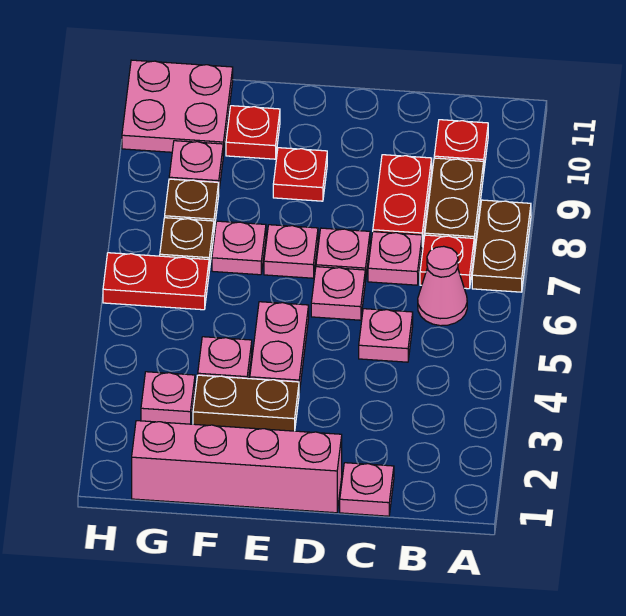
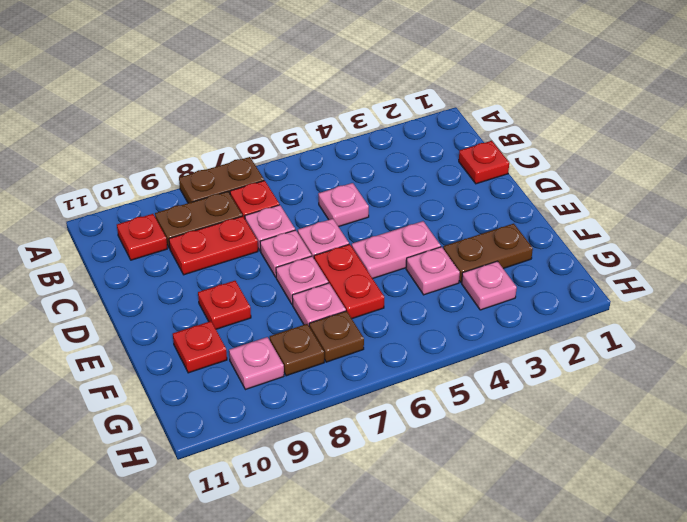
pink 1x1 cone [418,246,467,326] -> none
pink 1x1 plate [340,463,394,516] -> red 1x1 plate [459,141,509,184]
pink 1x4 brick [132,421,342,513] -> none
brown 1x2 plate [193,375,299,431] -> brown 1x2 plate turned to [443,224,533,282]
red 1x2 plate [103,253,209,310] -> red 1x2 plate moved to [314,244,384,319]
pink 2x2 plate [122,60,233,155] -> none

